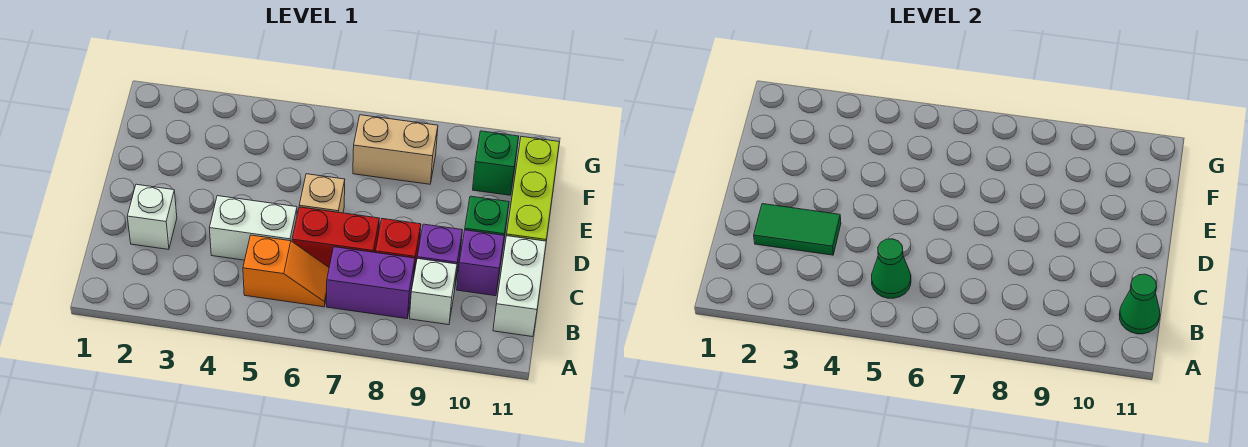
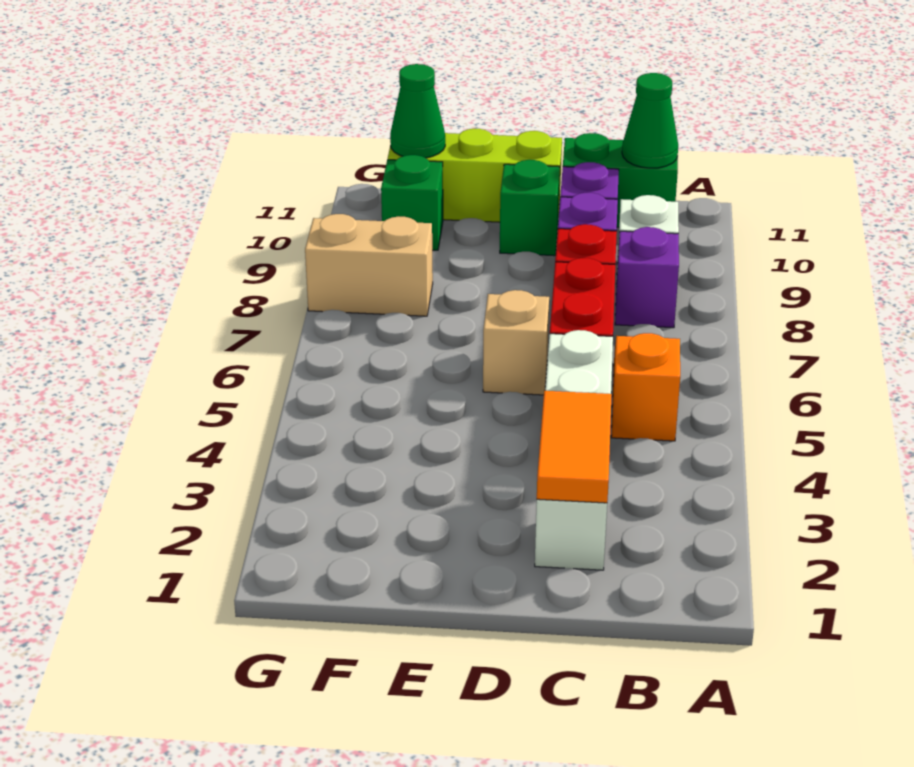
green 1x1 cone [872,239,911,298] -> green 1x1 cone moved to [390,64,445,158]
purple 1x2 brick [327,247,415,319] -> purple 1x1 brick [615,227,679,328]
white 1x2 brick [493,236,546,337] -> green 1x2 brick [563,133,678,227]
green 1x2 tile [754,204,841,255] -> orange 1x2 tile [537,391,612,503]
tan 1x2 brick [353,115,438,184] -> tan 1x2 brick turned to [305,214,433,316]

